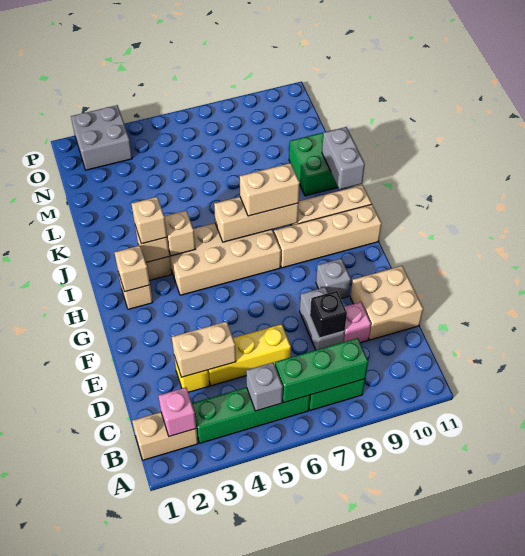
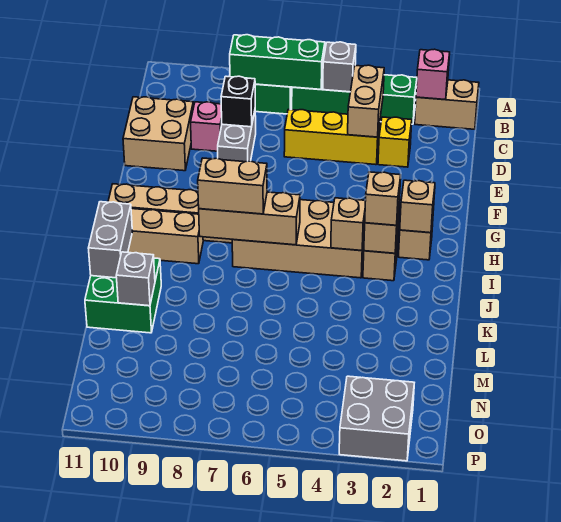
tan 1x2 brick [172,321,236,377] -> tan 1x2 brick turned to [348,65,384,137]
grey 1x1 brick [316,259,351,299] -> grey 1x1 brick moved to [116,252,155,306]

